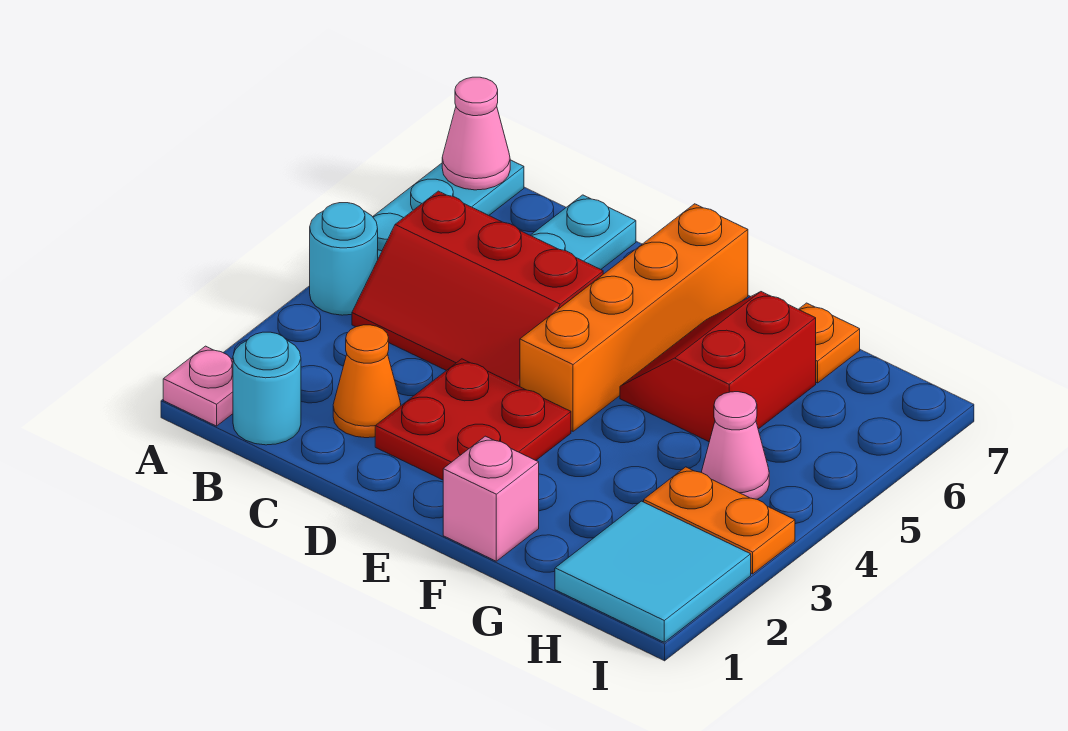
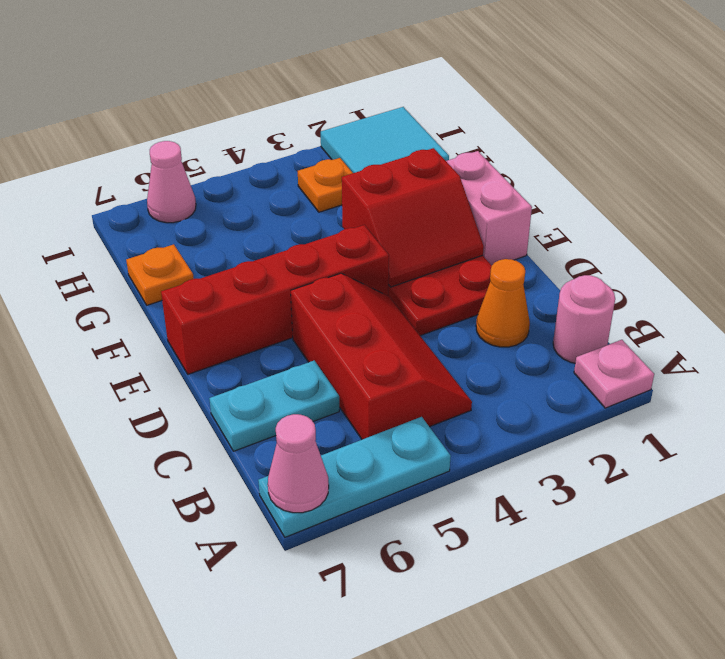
cyan 1x1 round brick [310,203,378,315] -> none
cyan 1x1 round brick [233,332,301,445] -> pink 1x1 round brick [553,275,615,363]
orange 1x4 brick [520,204,748,431] -> red 1x4 brick [161,225,389,374]
pink 1x1 brick [443,436,539,561] -> pink 1x2 brick [446,151,532,265]
red 2x2 slope [620,292,816,442] -> red 2x2 slope moved to [342,148,484,287]
orange 1x2 plate [644,467,795,574] -> orange 1x1 plate [298,158,352,212]
pink 1x1 cone [702,392,769,499] -> pink 1x1 cone moved to [147,141,196,223]

